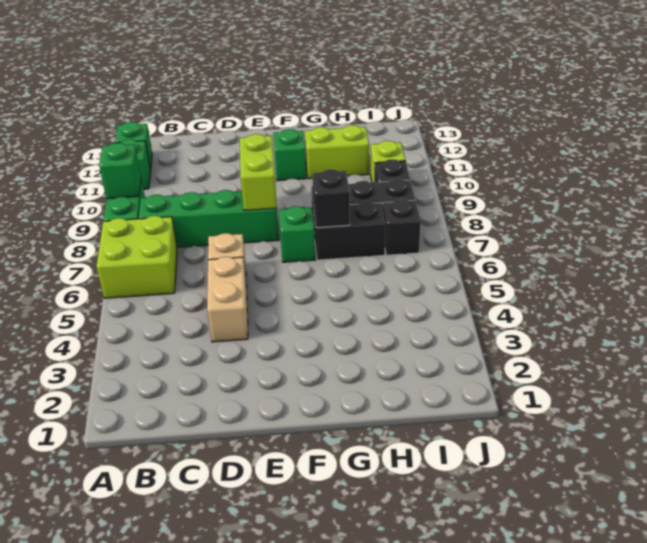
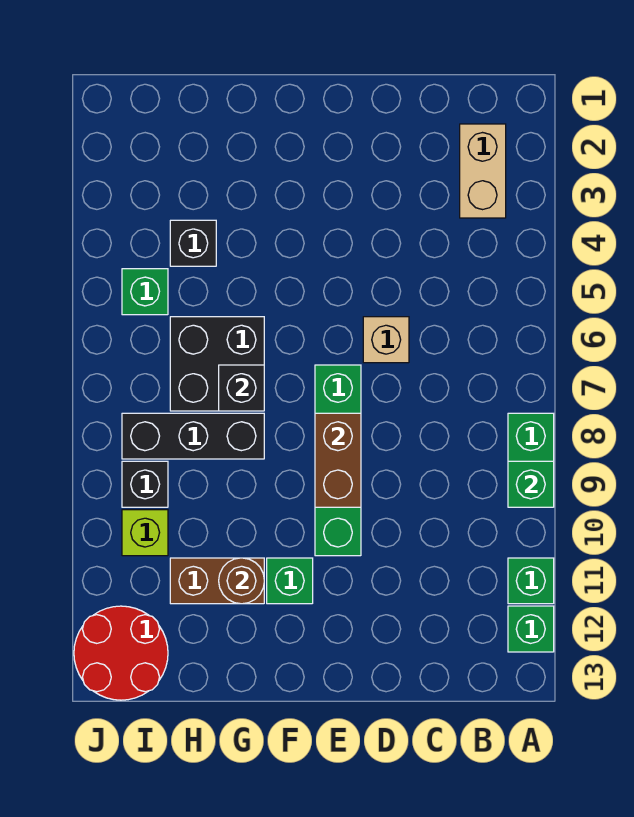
lime 2x2 brick [96,216,177,298] -> none
green 1x4 brick [139,190,279,247] -> green 1x4 brick turned to [315,365,361,556]
tan 1x2 brick [207,257,248,342] -> tan 1x2 brick moved to [460,124,506,218]
lime 1x2 brick [240,134,277,210] -> brown 1x2 brick [315,413,361,507]
green 1x1 brick [279,206,315,262] -> green 1x1 brick moved to [122,269,168,315]
black 1x2 brick [314,202,385,260] -> black 2x2 brick [170,317,264,411]
lime 1x2 brick [305,125,369,179] -> brown 1x2 brick [170,558,264,604]
none -> brown 1x1 round brick [219,558,264,604]
black 1x1 brick [383,199,421,255] -> black 1x1 brick moved to [170,220,216,266]
none -> red 2x2 round brick [74,606,168,700]

